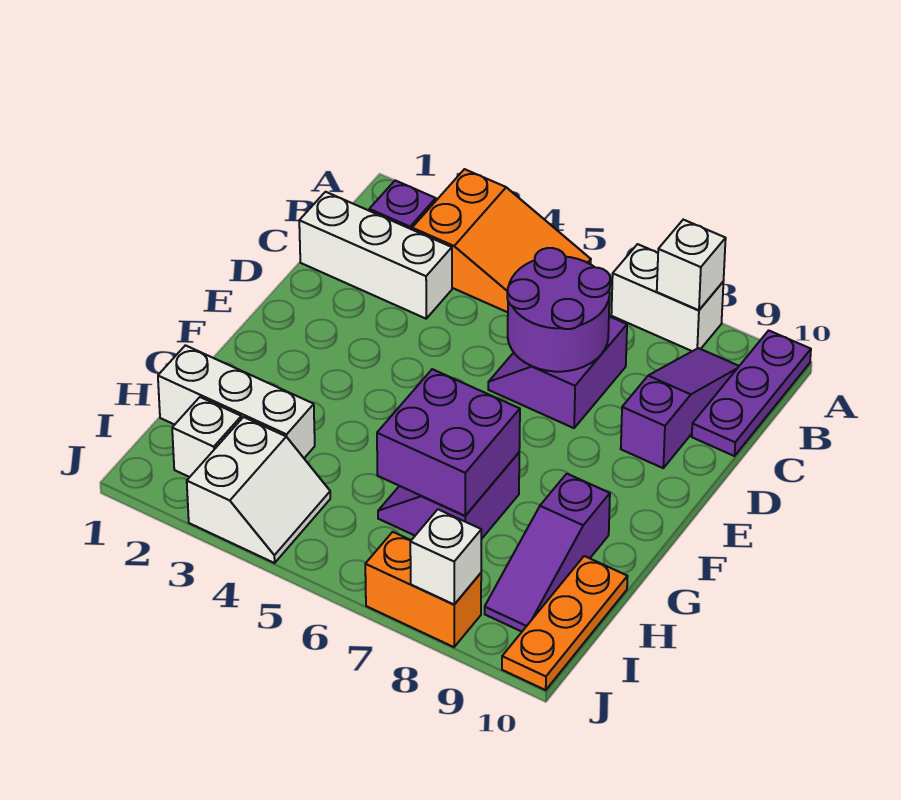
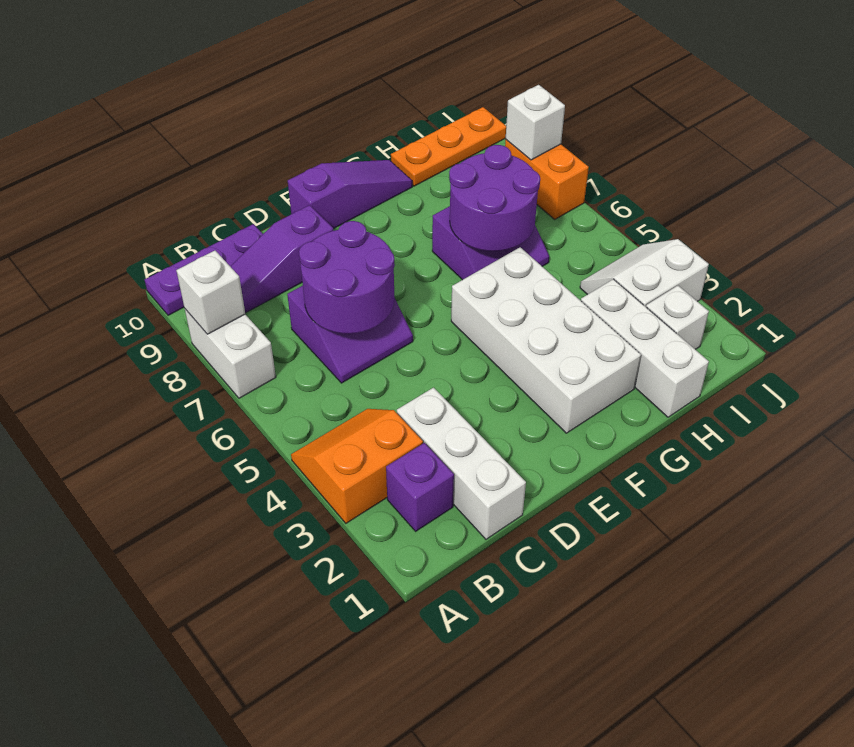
orange 2x3 slope [412,169,591,312] -> orange 2x2 slope [291,409,423,523]
none -> white 2x4 brick [451,247,641,433]
purple 2x2 brick [377,369,520,516] -> purple 2x2 round brick [449,145,540,251]
purple 1x3 slope [485,474,610,632] -> purple 1x3 slope moved to [288,160,412,229]

